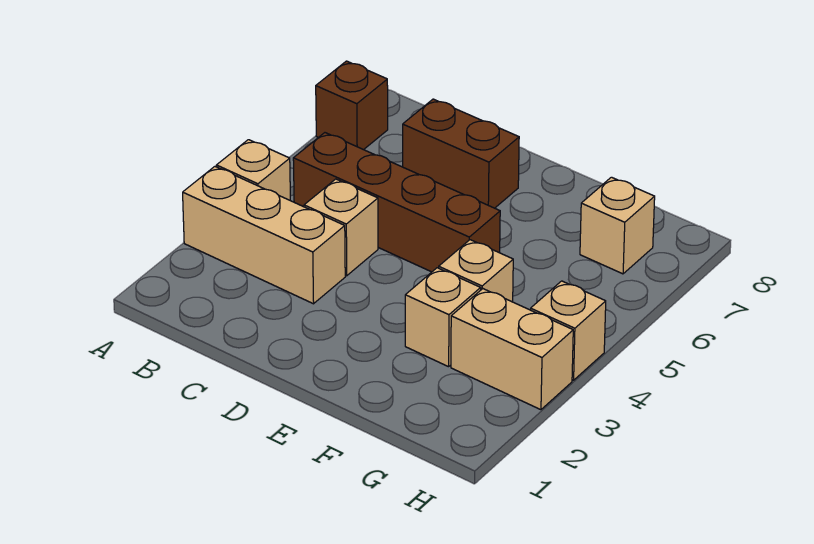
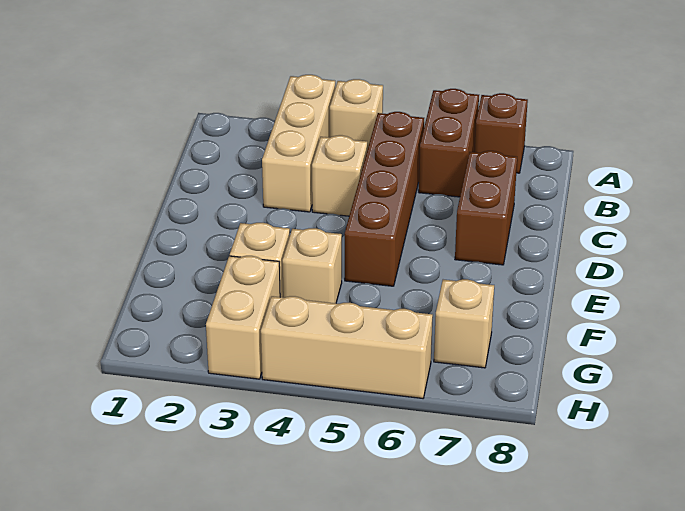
none -> brown 1x2 brick [419,89,479,197]
tan 1x1 brick [531,281,606,380] -> tan 1x3 brick [261,296,433,398]

